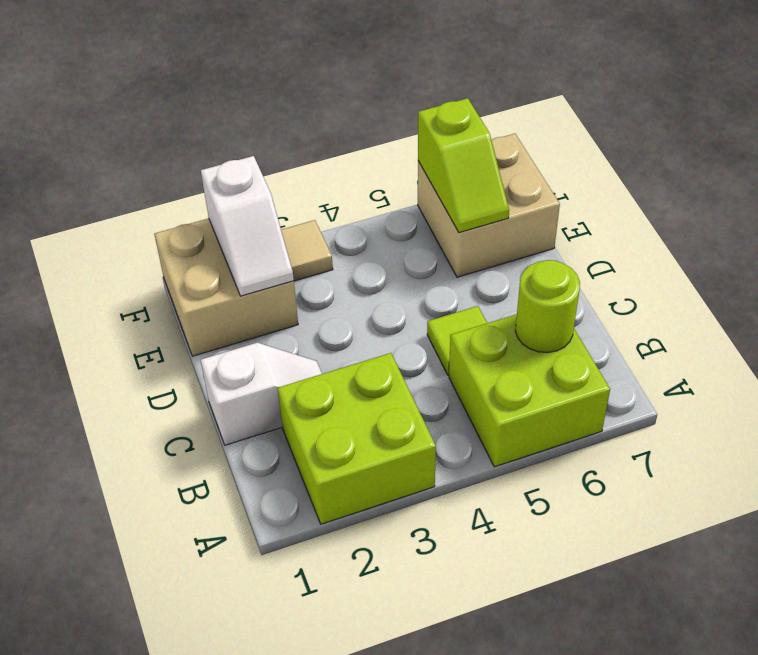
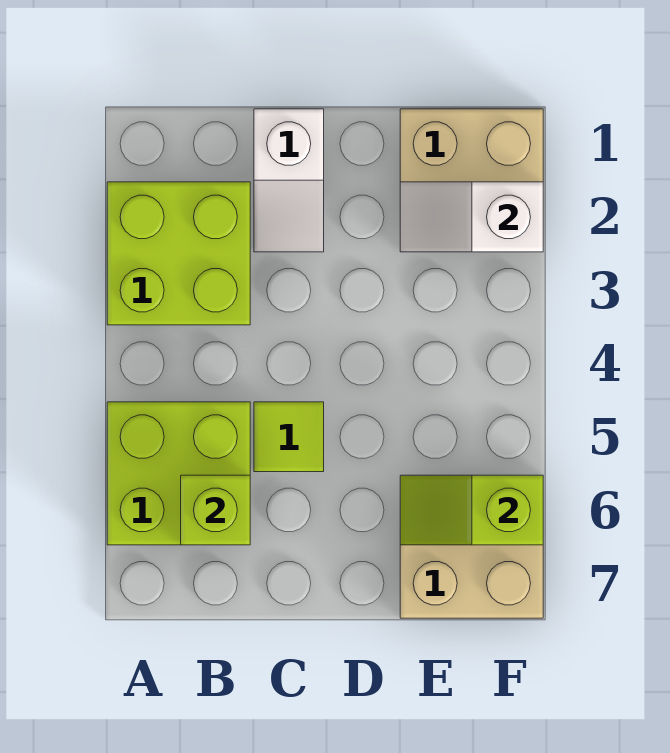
lime 1x1 round brick [515,260,580,353] -> lime 1x1 brick [181,475,250,545]
tan 1x1 tile [281,220,333,281] -> none

